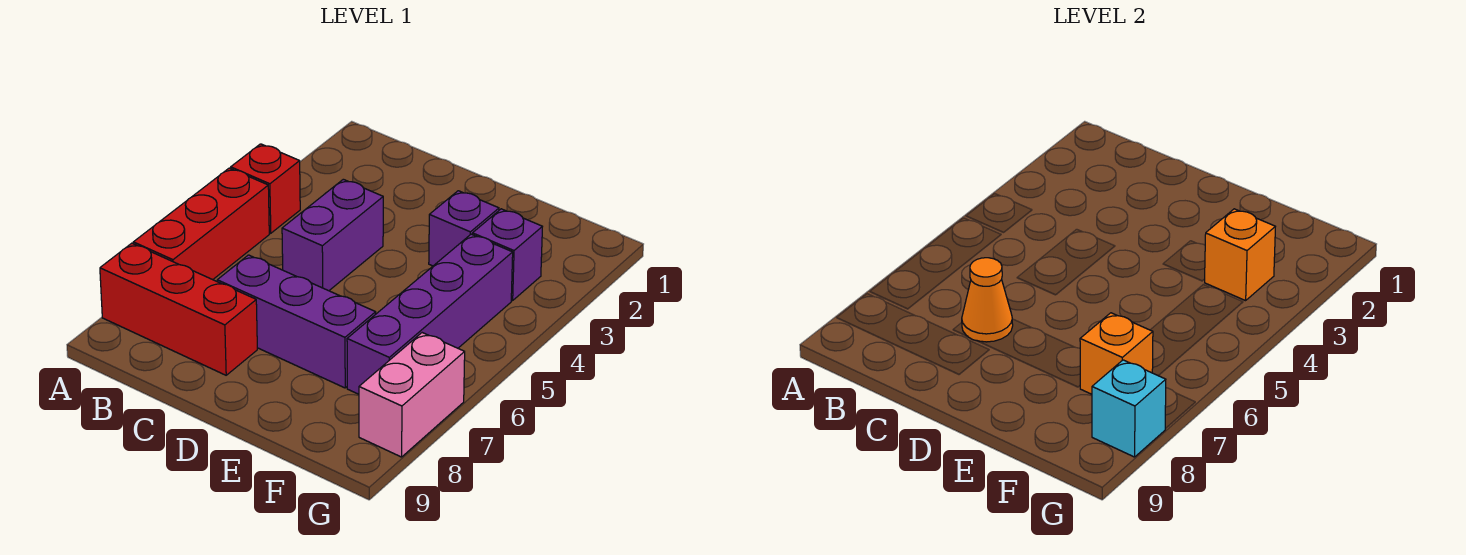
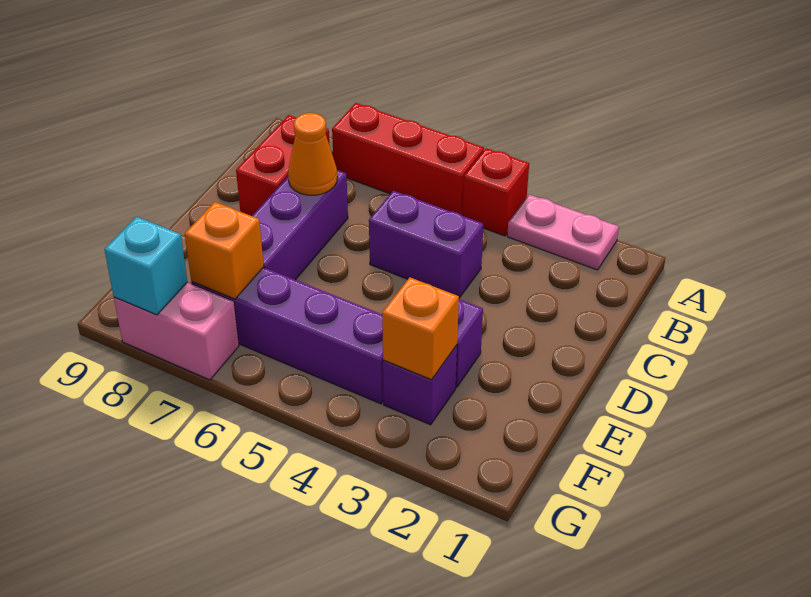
none -> pink 1x2 plate [507,194,619,270]
red 1x3 brick [100,243,257,375] -> red 1x2 brick [236,115,329,216]

